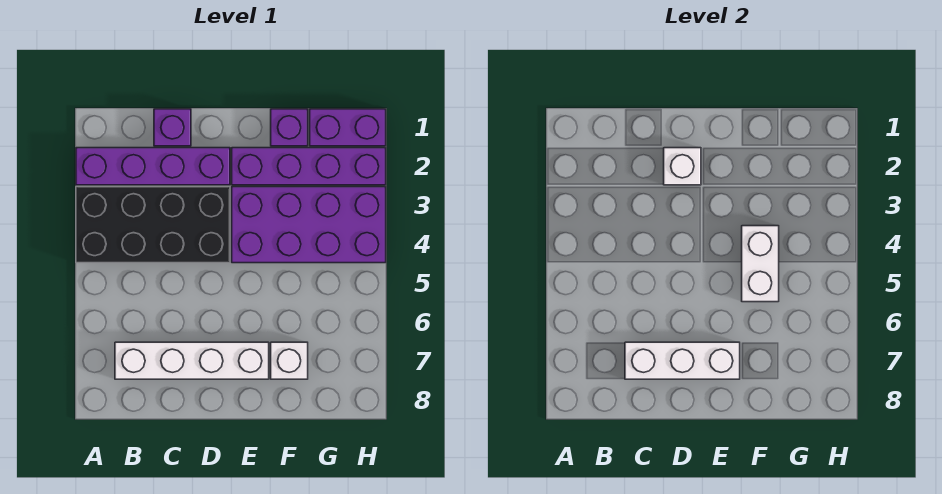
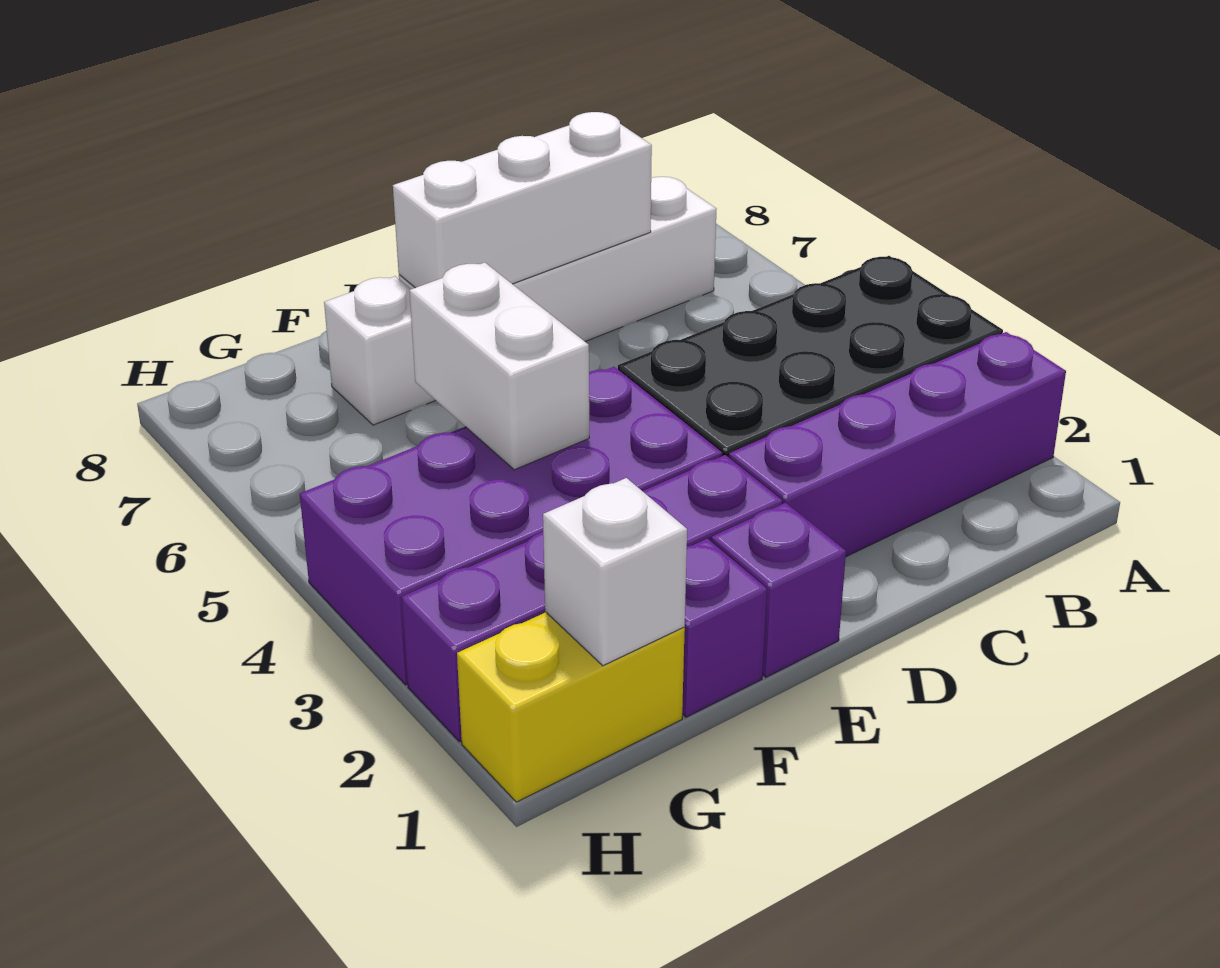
purple 1x1 brick [154,109,191,146] -> purple 1x1 brick moved to [711,503,846,677]
white 1x1 brick [664,148,701,185] -> white 1x1 brick moved to [543,478,687,666]
purple 1x2 brick [310,109,386,146] -> yellow 1x2 brick [457,612,685,802]

